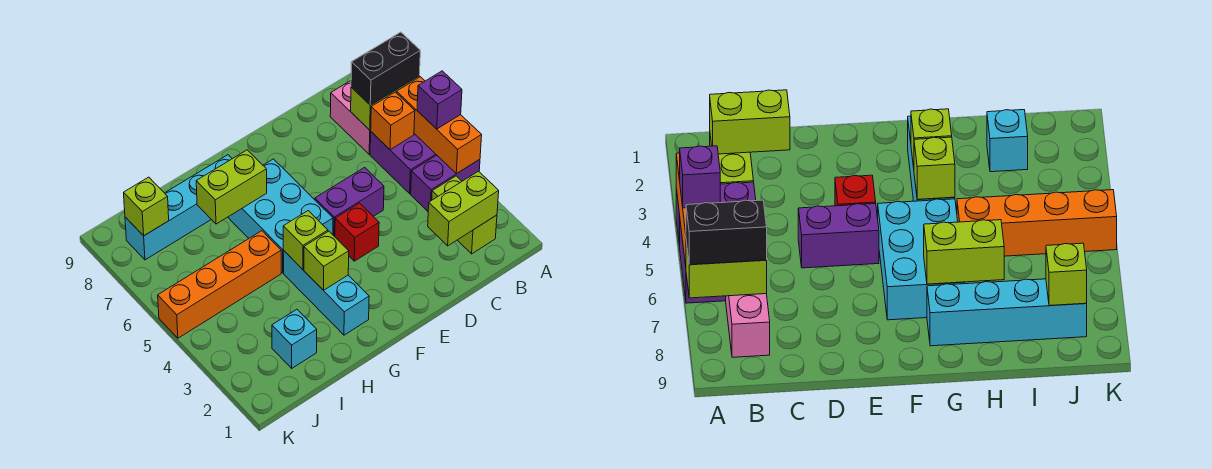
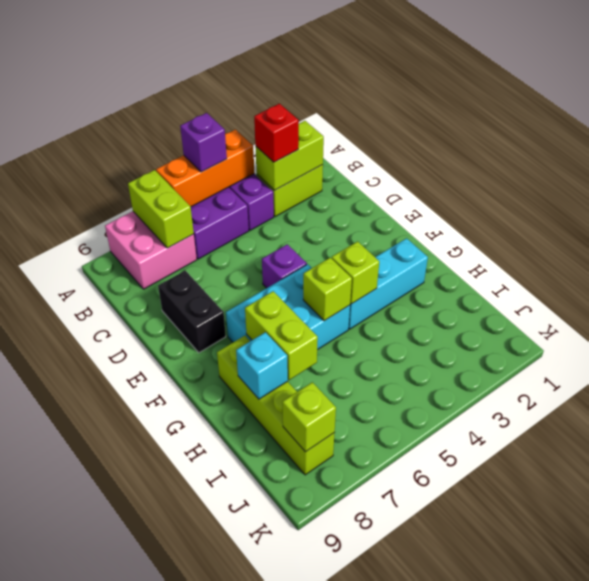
black 1x2 brick [351,32,420,105] -> black 1x2 brick moved to [158,270,226,353]
lime 1x2 brick [428,171,499,246] -> lime 1x2 brick turned to [255,121,324,190]
orange 1x1 brick [371,92,415,150] -> none
pink 1x2 brick [330,81,371,154] -> pink 2x2 brick [105,211,197,289]
purple 1x2 brick [315,167,384,237] -> purple 1x1 brick [262,244,307,288]
red 1x1 brick [335,203,379,261] -> red 1x1 brick moved to [254,104,299,162]
lime 1x1 brick [304,231,349,290] -> lime 1x1 brick moved to [303,258,352,321]
cyan 1x4 brick [125,155,232,260] -> lime 1x4 brick [217,336,334,475]
orange 1x4 brick [158,231,281,338] -> none
cyan 1x1 brick [272,309,317,368] -> cyan 1x1 brick moved to [236,332,288,399]

